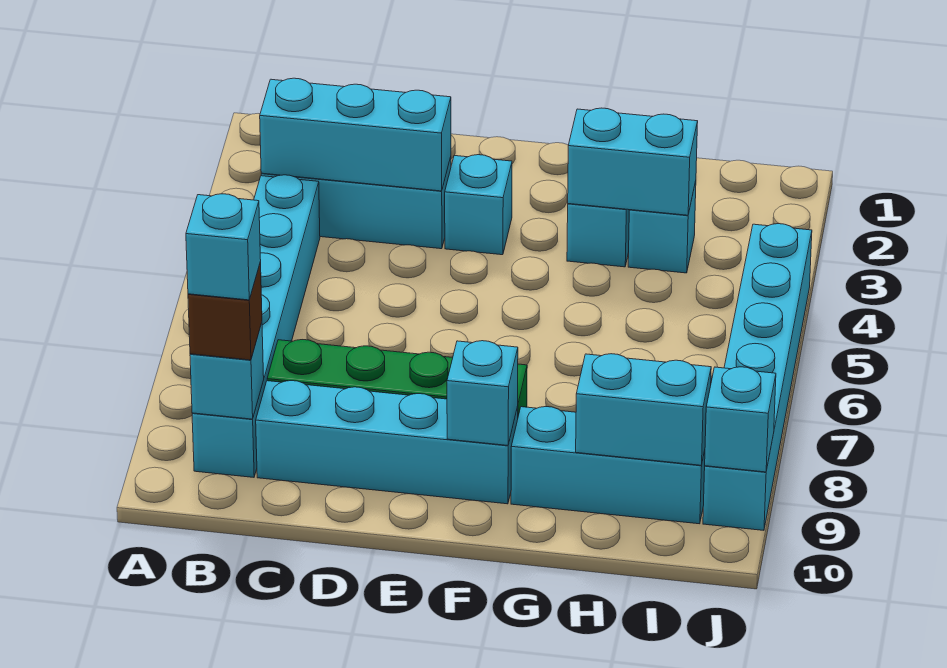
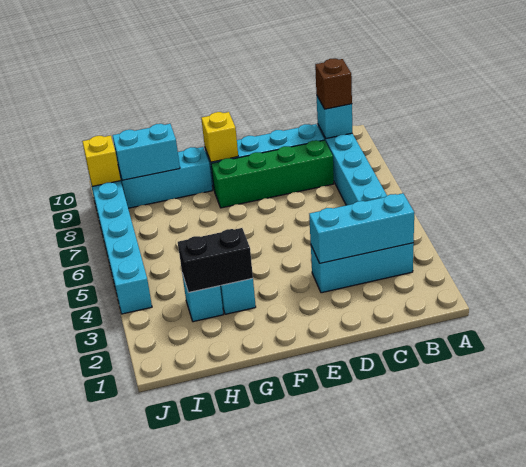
cyan 1x1 brick [186,194,261,300] -> none
cyan 1x1 brick [445,155,512,255] -> none
cyan 1x1 brick [447,341,518,445] -> yellow 1x1 brick [201,112,238,162]
cyan 1x2 brick [568,108,698,215] -> black 1x2 brick [178,228,253,293]
cyan 1x1 brick [705,367,776,472] -> yellow 1x1 brick [82,135,121,186]

